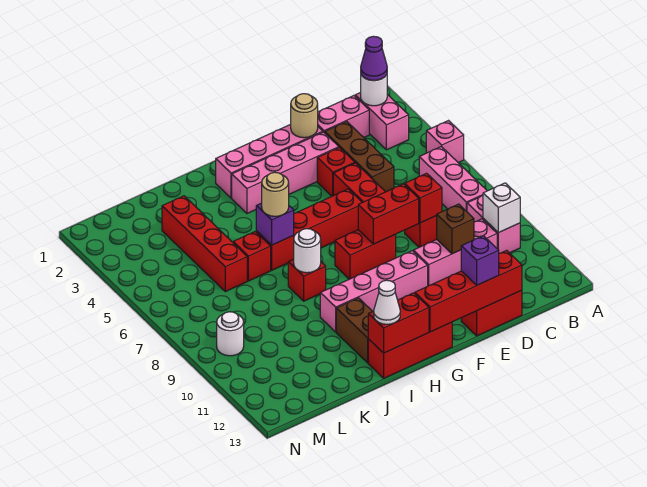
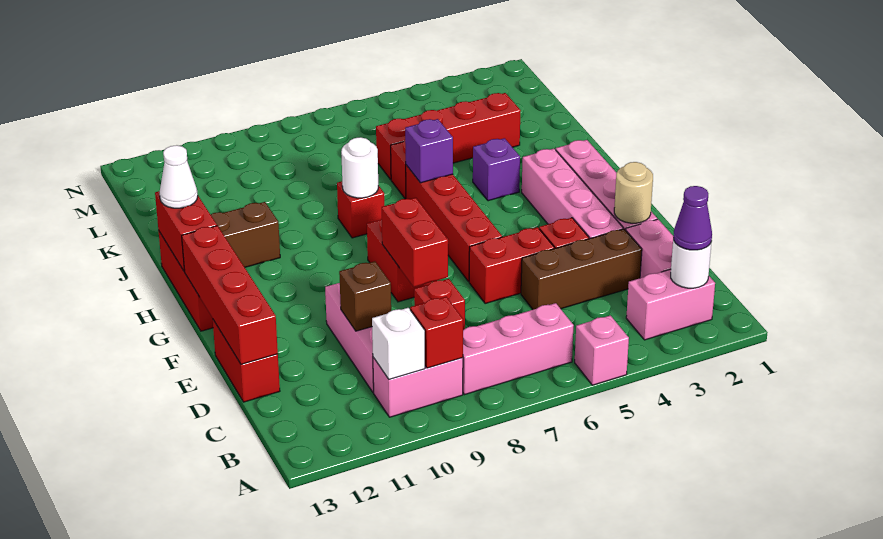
red 1x1 brick [405,173,442,223] -> red 1x1 brick moved to [410,297,463,368]
purple 1x1 brick [461,236,499,285] -> purple 1x1 brick moved to [473,138,520,201]
pink 1x4 brick [320,251,428,332] -> none
tan 1x1 round brick [262,172,289,216] -> none
white 1x1 round brick [217,312,244,356] -> none

